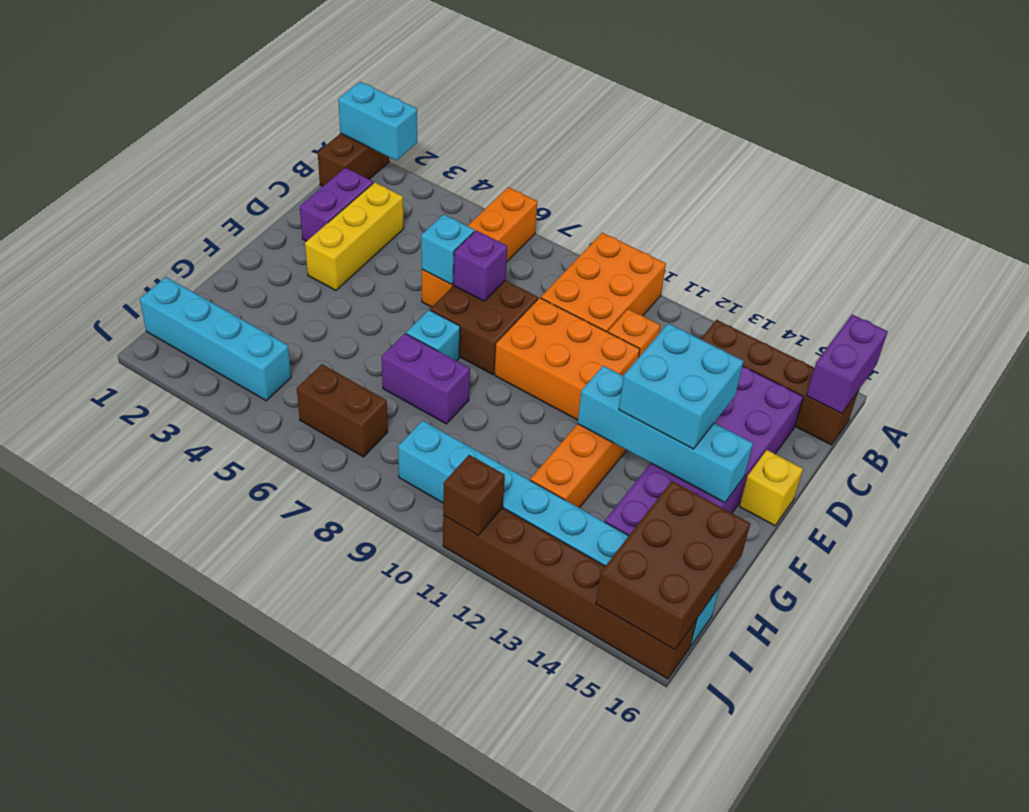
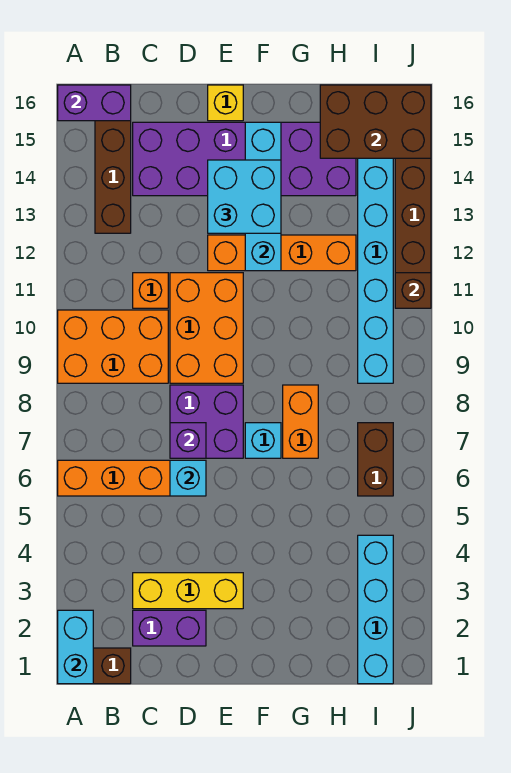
brown 2x2 brick [430,280,538,375] -> purple 2x2 brick [170,385,243,458]
purple 1x2 brick [382,334,470,424] -> orange 1x2 brick [283,385,318,458]

